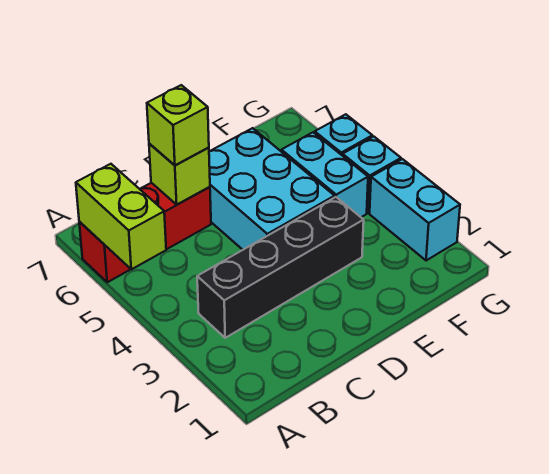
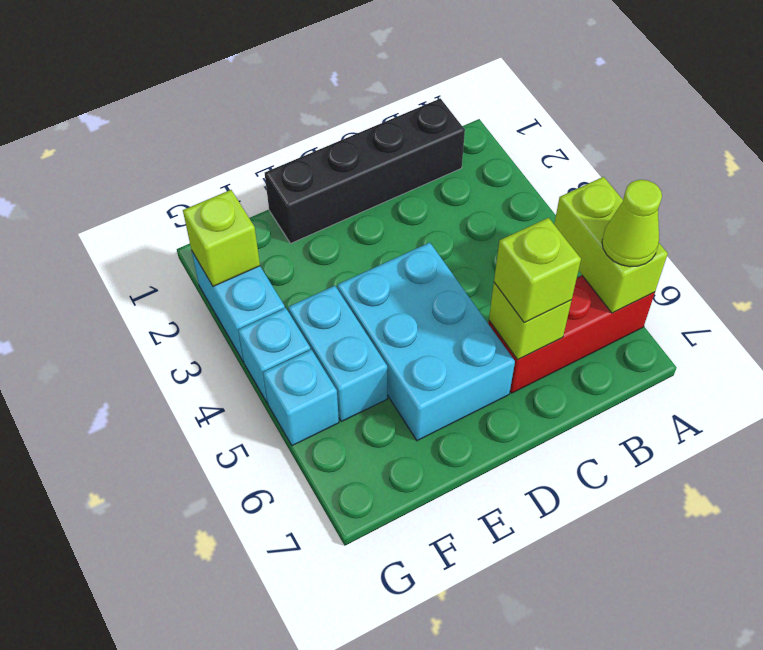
none -> lime 1x1 cone [602,180,662,267]
black 1x4 brick [197,197,364,338] -> black 1x4 brick moved to [265,98,465,244]
none -> lime 1x1 brick [183,190,260,286]

